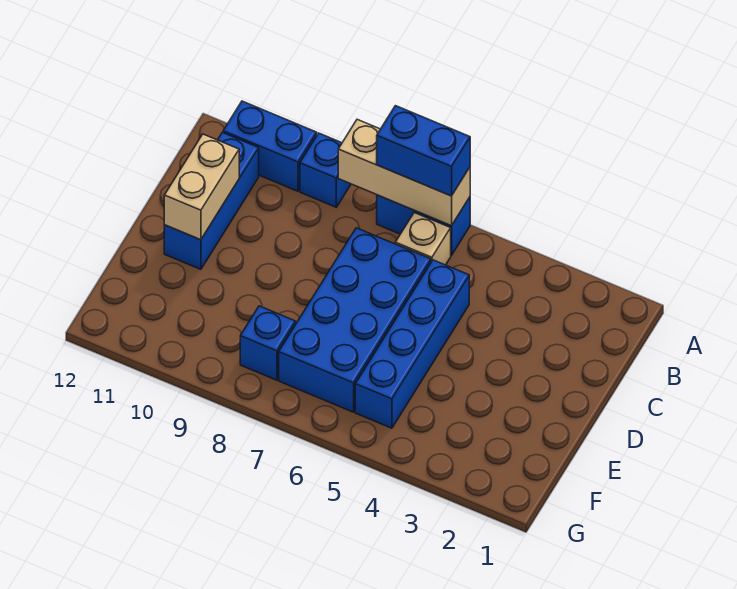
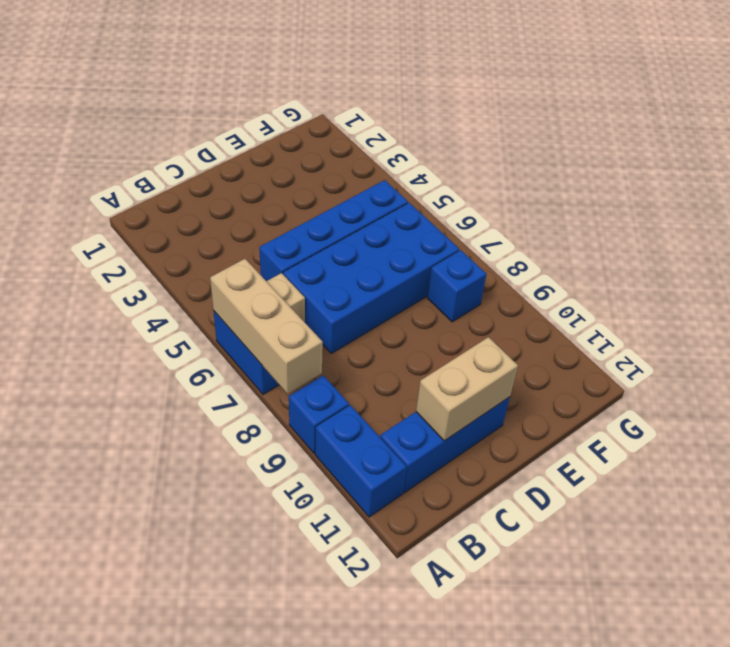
blue 1x2 brick [377,106,470,196] -> none

